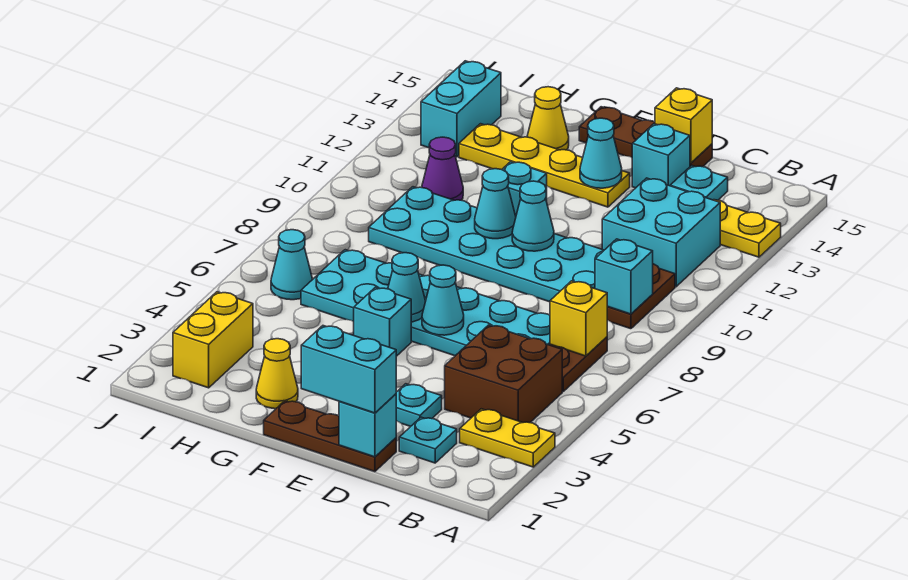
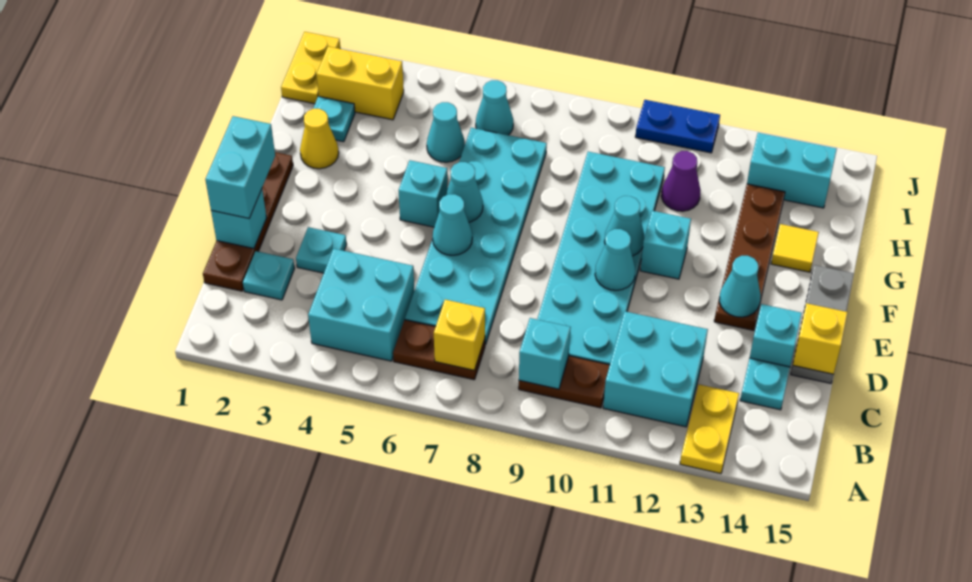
yellow 1x2 plate [460,409,555,467] -> yellow 1x2 plate moved to [281,32,340,104]
brown 2x2 brick [445,325,562,423] -> cyan 2x2 brick [308,249,414,361]
brown 1x3 plate [264,401,396,472] -> brown 1x4 plate [203,152,293,291]
brown 1x3 plate [579,107,712,167] -> grey 1x3 plate [791,265,854,383]
yellow 1x4 plate [459,124,630,207] -> brown 1x4 plate [714,184,785,330]
yellow 1x1 cone [527,87,569,150] -> yellow 1x1 tile [771,224,819,272]
none -> cyan 1x1 plate [313,96,355,142]
none -> cyan 1x1 cone [427,102,465,162]
none -> blue 1x2 plate [635,100,720,153]

